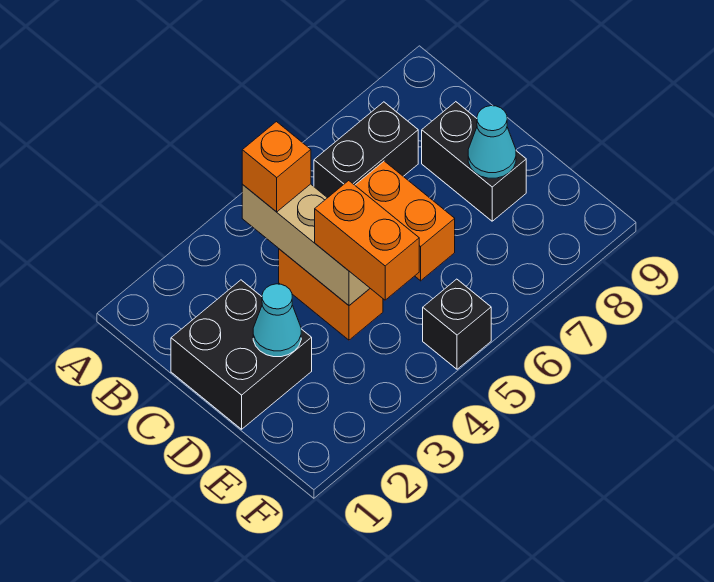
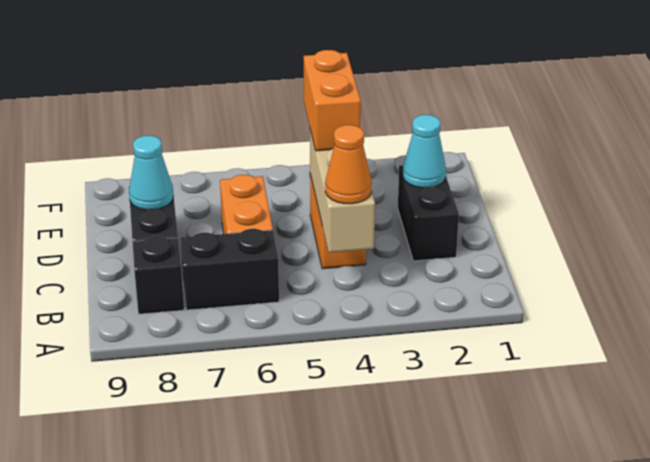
orange 1x1 brick [242,122,311,212] -> orange 1x1 cone [325,125,372,204]
black 2x2 brick [171,280,312,429] -> black 1x2 brick [398,165,459,261]
black 1x1 brick [423,279,491,369] -> black 1x1 brick moved to [133,237,184,314]

